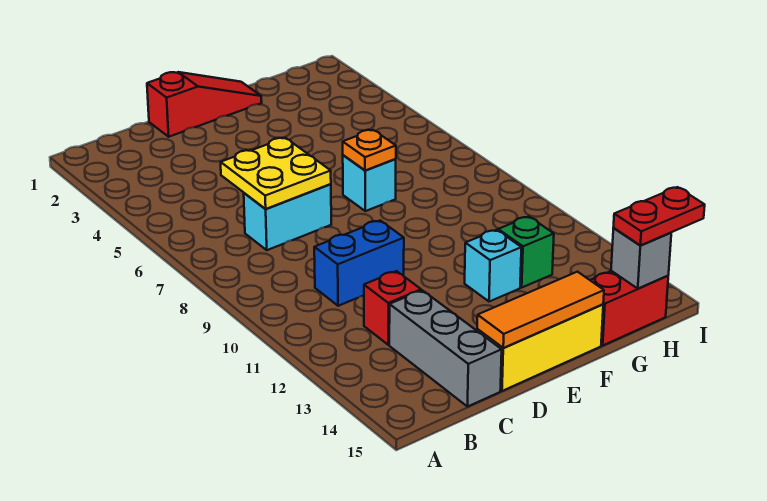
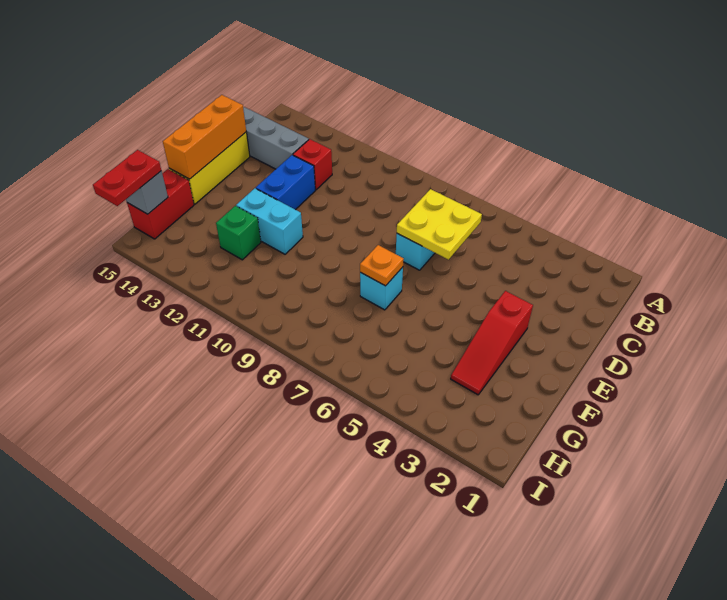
blue 1x2 brick [314,221,404,306] -> blue 1x2 brick moved to [256,155,315,210]
red 1x3 slope [147,72,262,137] -> red 1x3 slope moved to [451,291,533,395]
orange 1x3 tile [477,272,604,348] -> orange 1x3 brick [163,95,246,179]
cyan 1x1 brick [465,230,521,302] -> cyan 1x2 brick [236,188,303,254]

